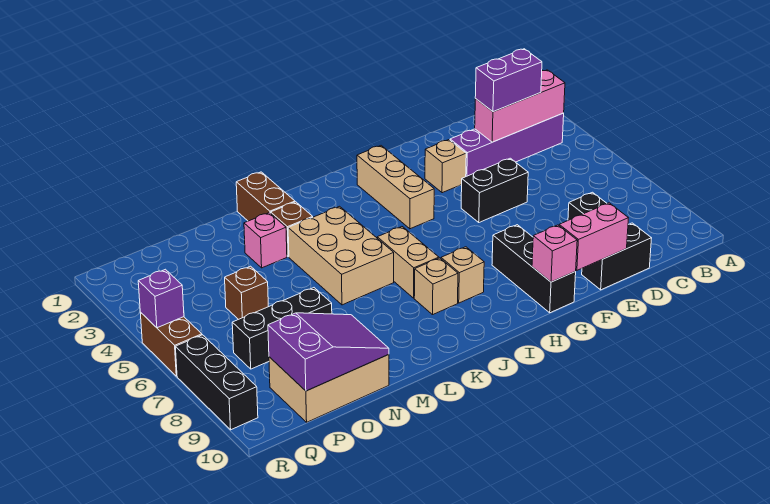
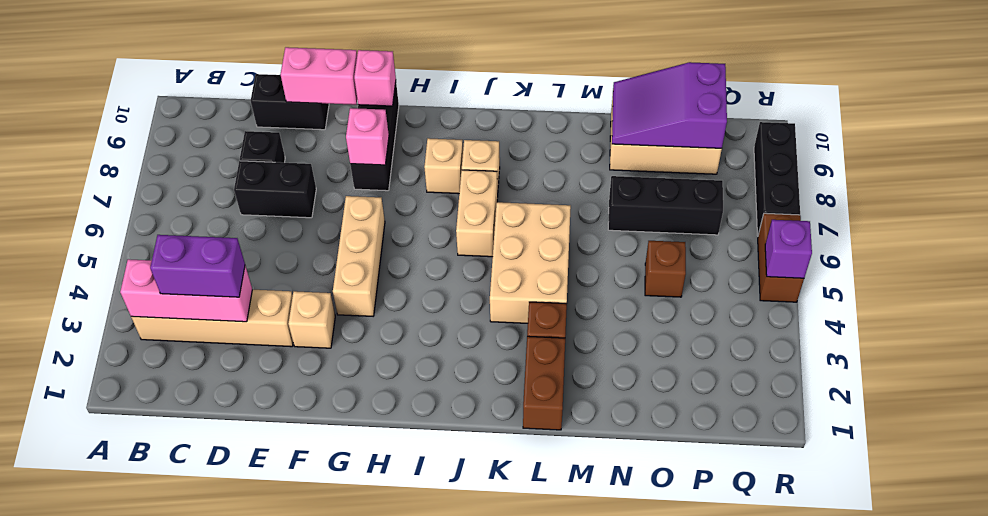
purple 1x4 brick [450,113,564,176] -> tan 1x4 brick [131,289,293,347]
black 1x2 brick [461,158,528,222] -> black 1x2 brick moved to [234,161,316,218]
tan 1x3 brick [357,146,434,229] -> tan 1x3 brick moved to [333,196,385,316]
pink 1x1 brick [244,213,287,268] -> pink 1x1 brick moved to [346,108,389,165]

